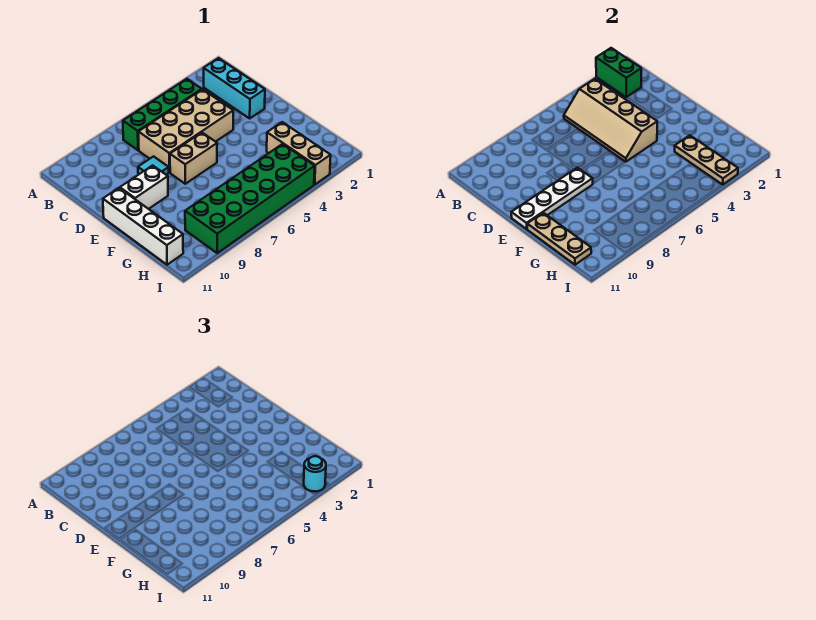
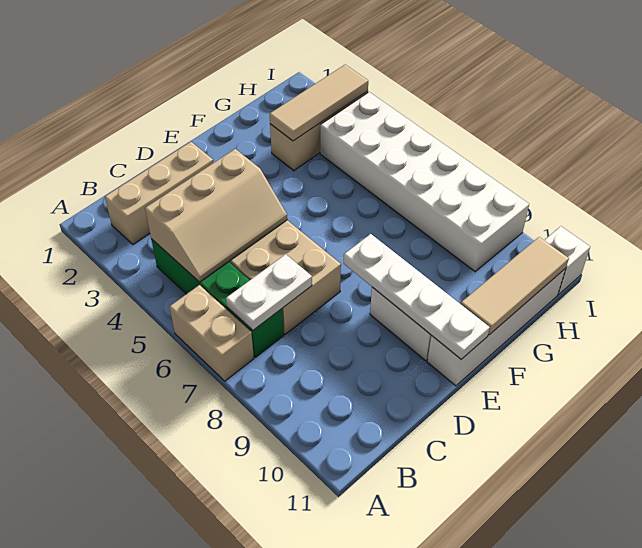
green 1x2 brick [596,48,641,97] -> none
cyan 1x3 brick [204,58,265,118] -> tan 1x3 brick [105,142,213,245]
tan 2x4 slope [564,79,657,162] -> tan 2x3 slope [145,149,287,282]
none -> white 1x2 plate [226,254,312,330]
cyan 1x1 tile [138,156,169,175] -> none
tan 1x2 brick [170,133,217,184] -> tan 1x2 brick moved to [169,285,254,381]
tan 1x3 plate [527,213,591,265] -> tan 1x3 tile [461,237,569,335]
tan 1x3 plate [675,135,738,184] -> tan 1x3 tile [270,65,368,141]
green 2x6 brick [185,144,315,253] -> white 2x6 brick [320,92,529,272]
cyan 1x1 round brick [304,456,326,491] -> none
none -> white 1x1 brick [544,226,590,295]

